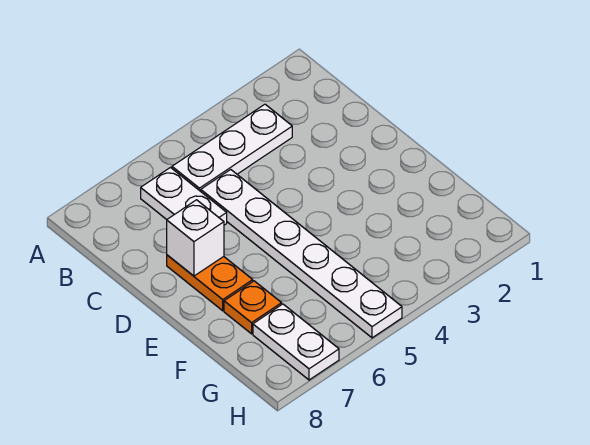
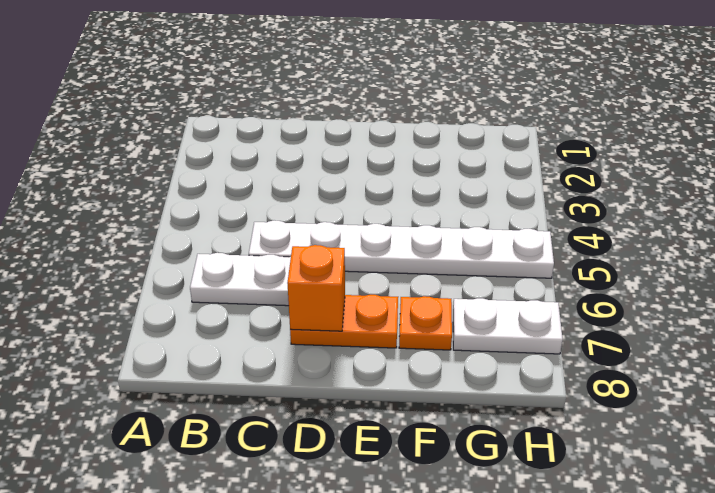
white 1x3 plate [172,104,292,191] -> none
white 1x1 brick [167,200,224,276] -> orange 1x1 brick [287,245,345,331]

